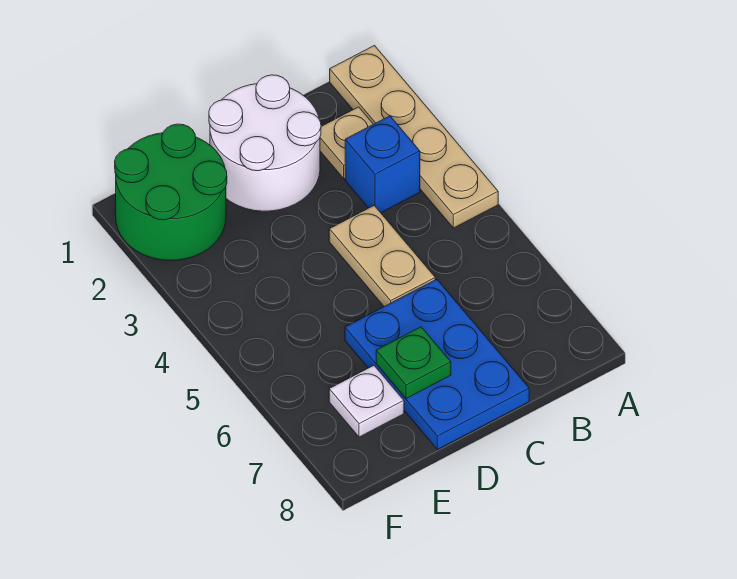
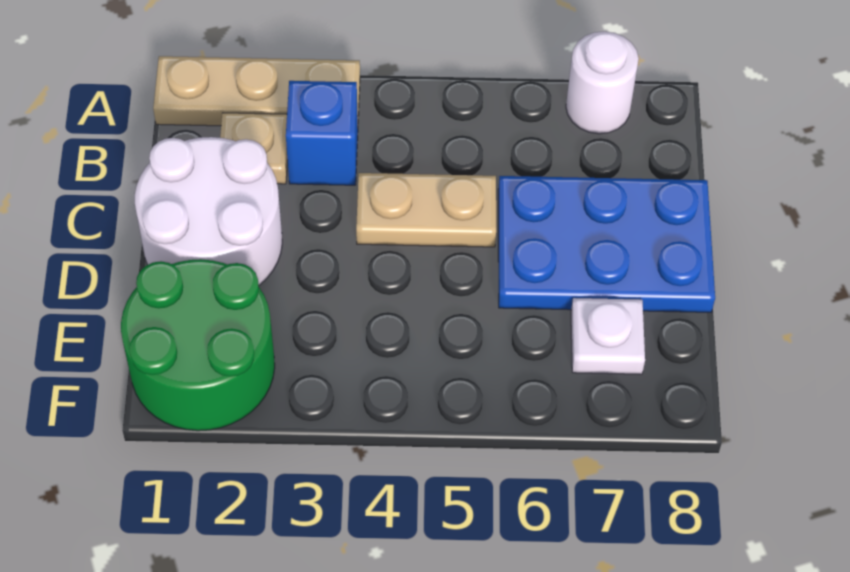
tan 1x4 plate [330,46,498,228] -> tan 1x3 plate [153,56,360,126]
none -> white 1x1 round brick [566,31,639,134]
green 1x1 plate [376,327,451,399] -> none

